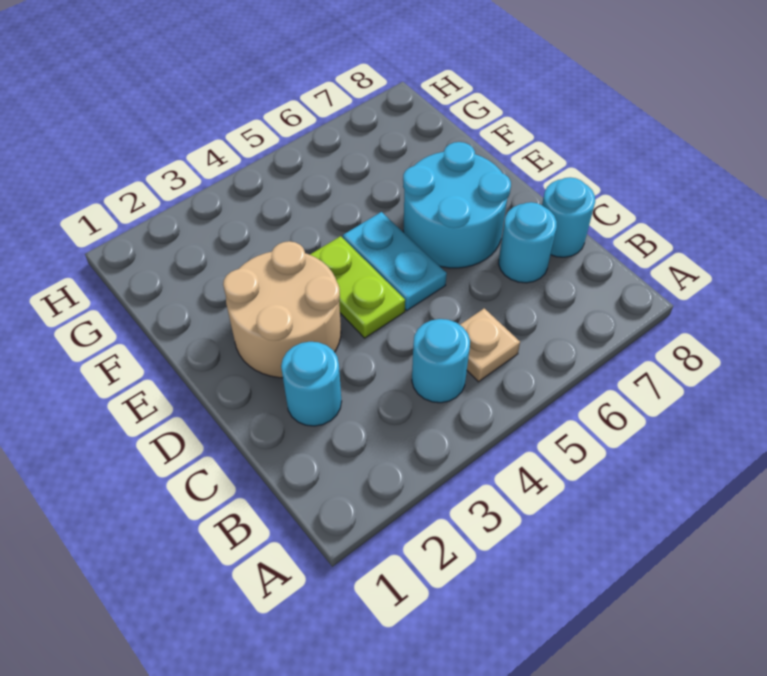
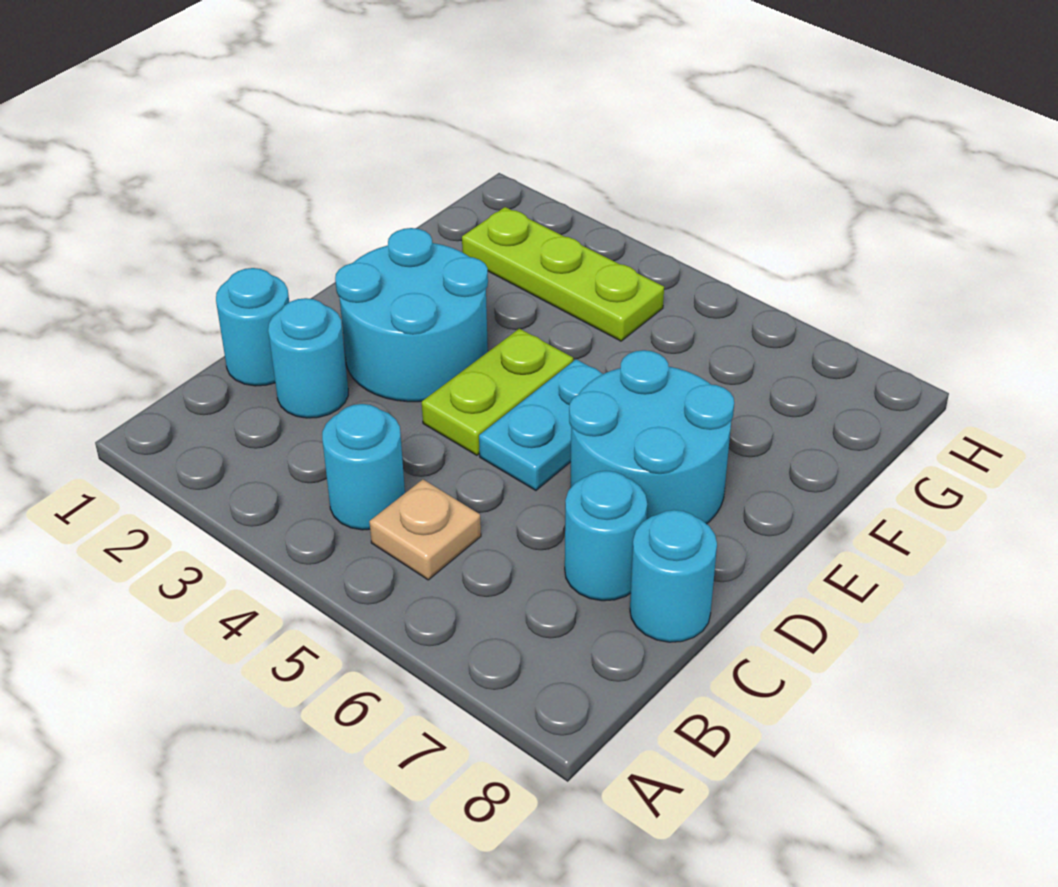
none -> cyan 1x1 round brick [216,268,289,386]
tan 2x2 round brick [223,241,341,378] -> cyan 2x2 round brick [335,228,488,402]
none -> lime 1x3 plate [462,207,664,341]

